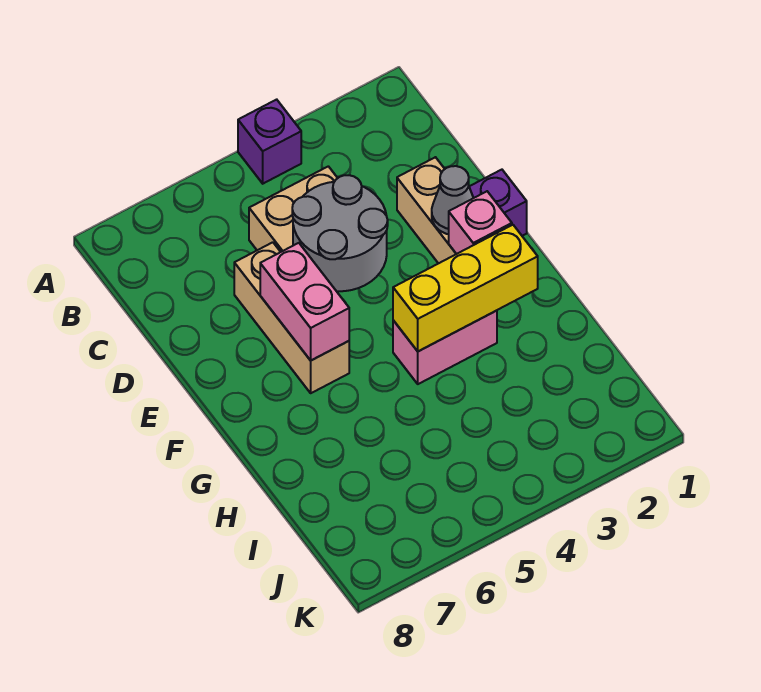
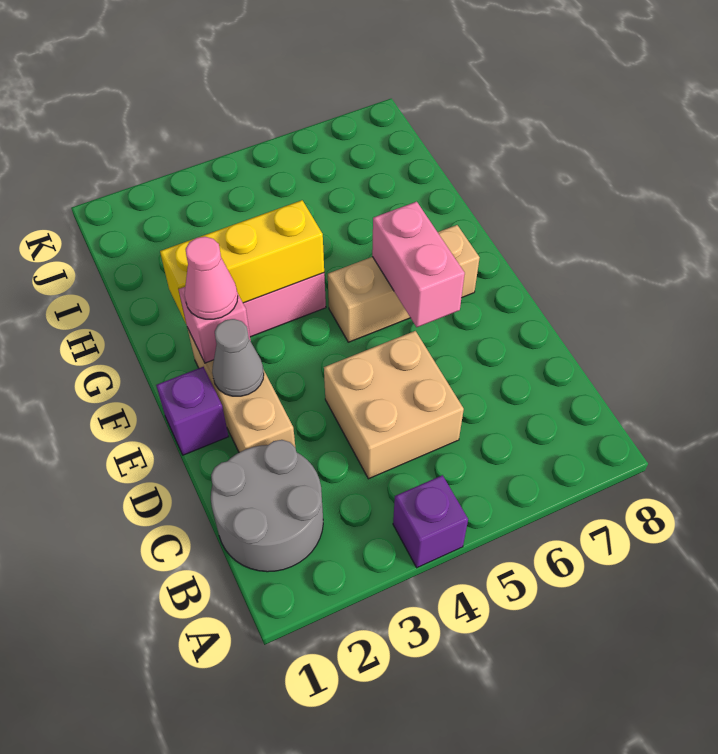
grey 2x2 round brick [292,175,388,291] -> grey 2x2 round brick moved to [211,440,323,572]
tan 1x3 brick [234,242,349,393] -> tan 1x3 brick turned to [328,225,480,342]
none -> pink 1x1 cone [184,237,238,319]

